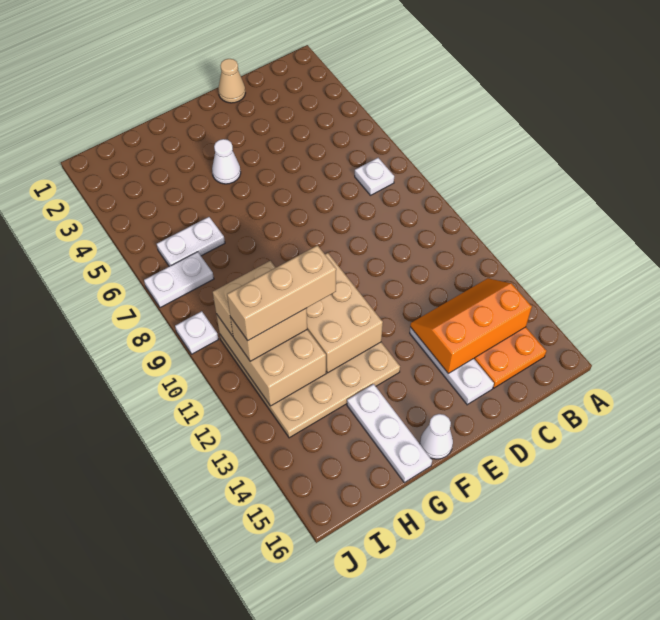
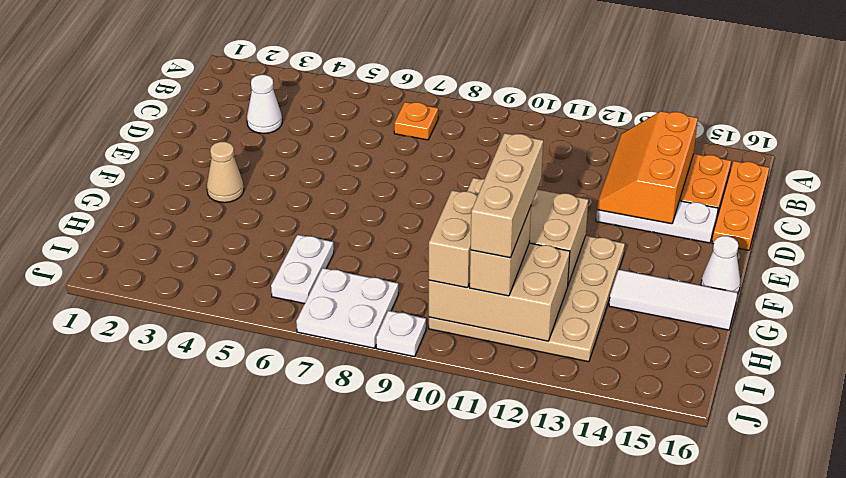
white 1x1 plate [355,158,394,195] -> orange 1x1 plate [394,102,438,140]
none -> orange 1x3 plate [712,161,769,250]
tan 1x1 cone [218,59,245,103] -> tan 1x1 cone moved to [207,142,244,203]
white 1x1 cone [212,139,241,184] -> white 1x1 cone moved to [247,75,282,134]
white 1x3 plate [347,384,432,483] -> white 1x3 tile [609,270,737,330]
white 1x2 plate [144,252,214,308] -> white 2x2 plate [296,268,398,348]

